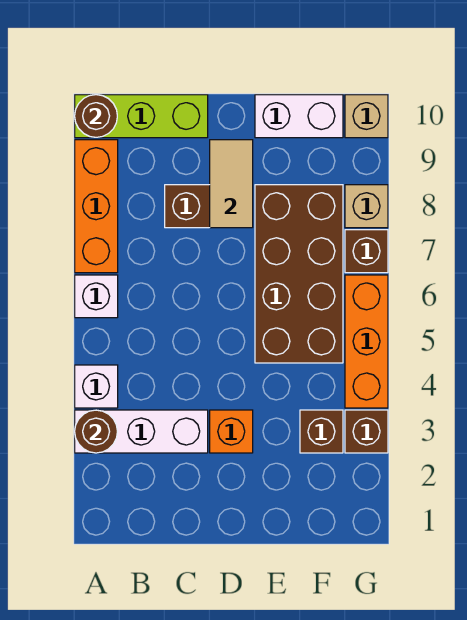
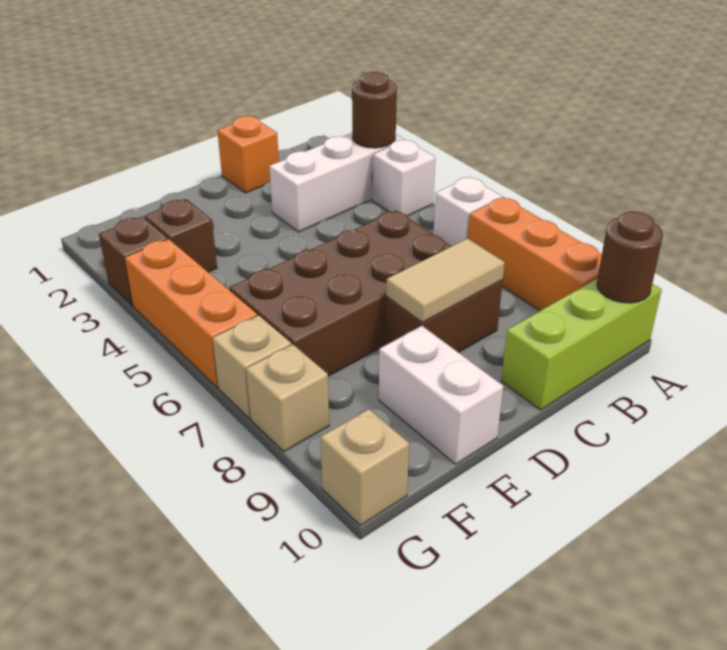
orange 1x1 brick [210,410,253,453] -> orange 1x1 brick moved to [217,116,279,193]
tan 1x2 tile [210,140,253,228] -> tan 1x2 tile turned to [386,238,505,322]
brown 2x4 brick [255,185,343,363] -> brown 2x4 brick turned to [229,211,451,376]
white 1x2 brick [255,95,343,138] -> white 1x2 brick turned to [379,326,503,464]
brown 1x1 brick [345,230,388,273] -> tan 1x1 brick [212,315,291,419]

